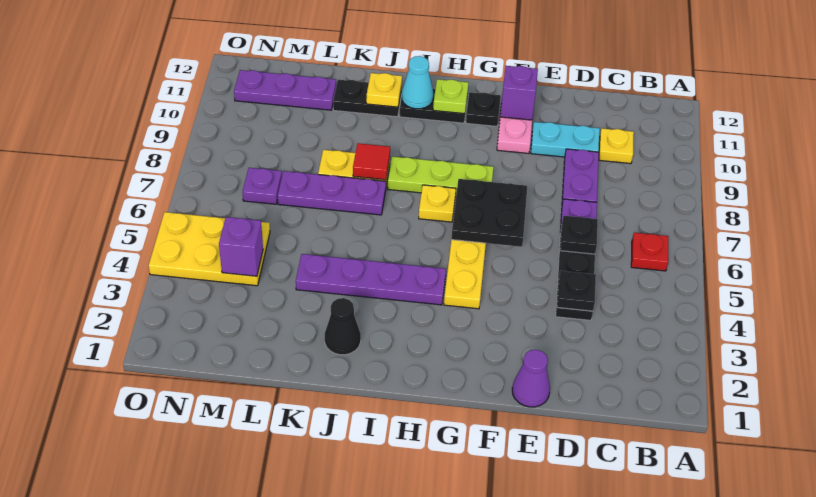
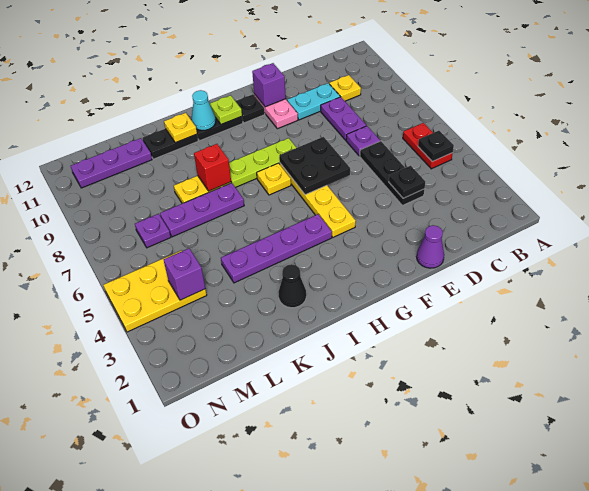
red 1x1 plate [631,233,668,271] -> red 1x2 plate [403,123,453,169]
black 1x1 plate [560,216,598,254] -> black 1x1 plate moved to [418,131,454,162]
red 1x1 tile [353,143,390,180] -> red 1x1 brick [194,144,231,191]

